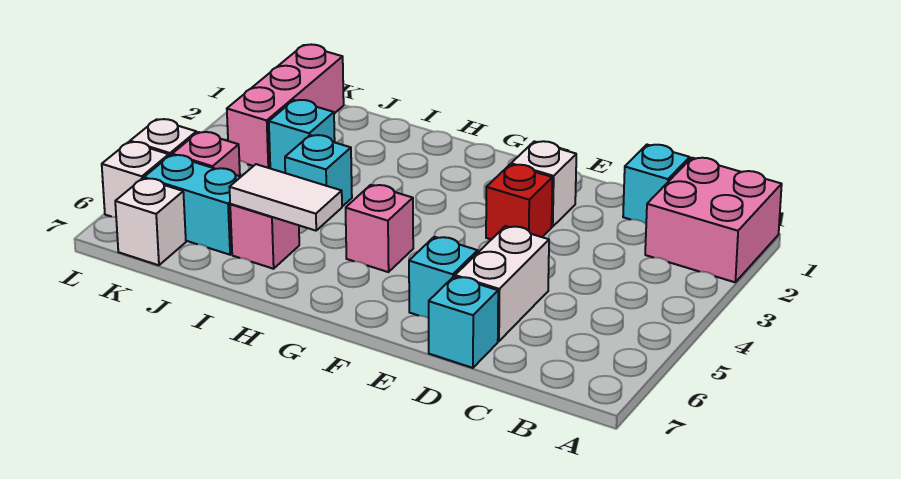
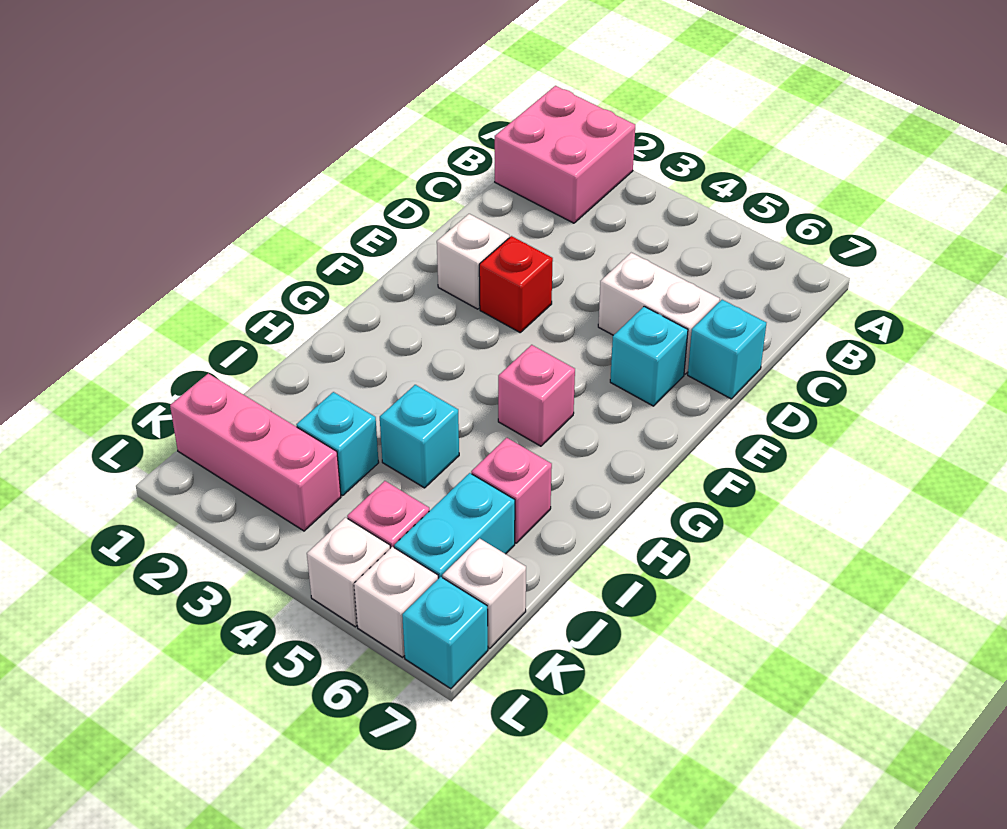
cyan 1x1 brick [623,145,690,224] -> cyan 1x1 brick moved to [402,577,488,689]
white 1x2 tile [230,164,342,231] -> none

